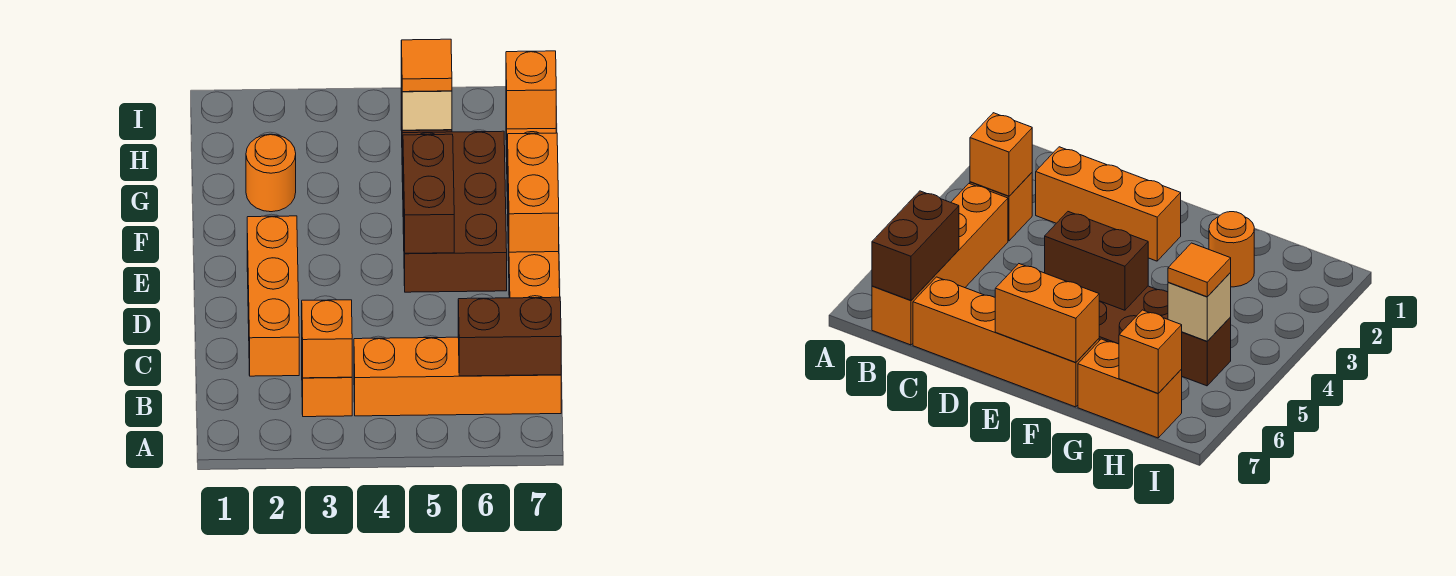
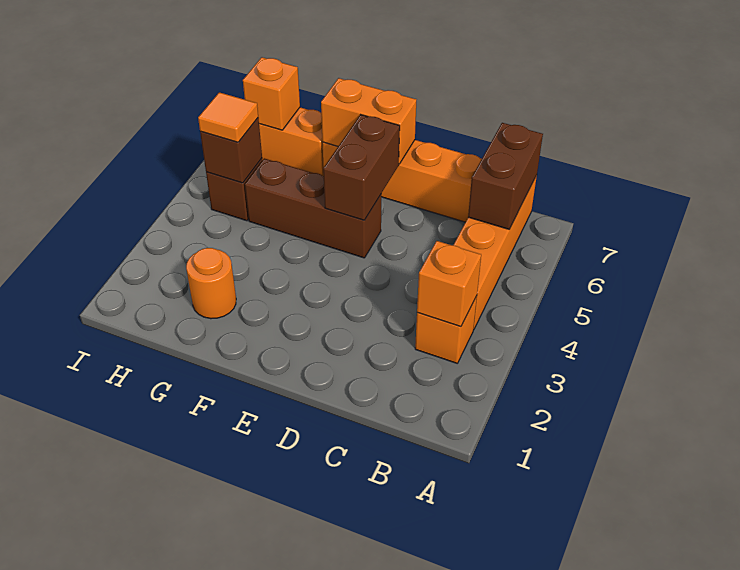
orange 1x3 brick [247,216,299,376] -> none
brown 2x3 brick [402,131,507,292] -> brown 1x3 brick [245,158,381,258]
brown 1x2 brick [403,134,454,253] -> brown 1x2 brick turned to [323,115,400,220]
tan 1x1 brick [401,54,452,130] -> brown 1x1 brick [200,118,262,183]

